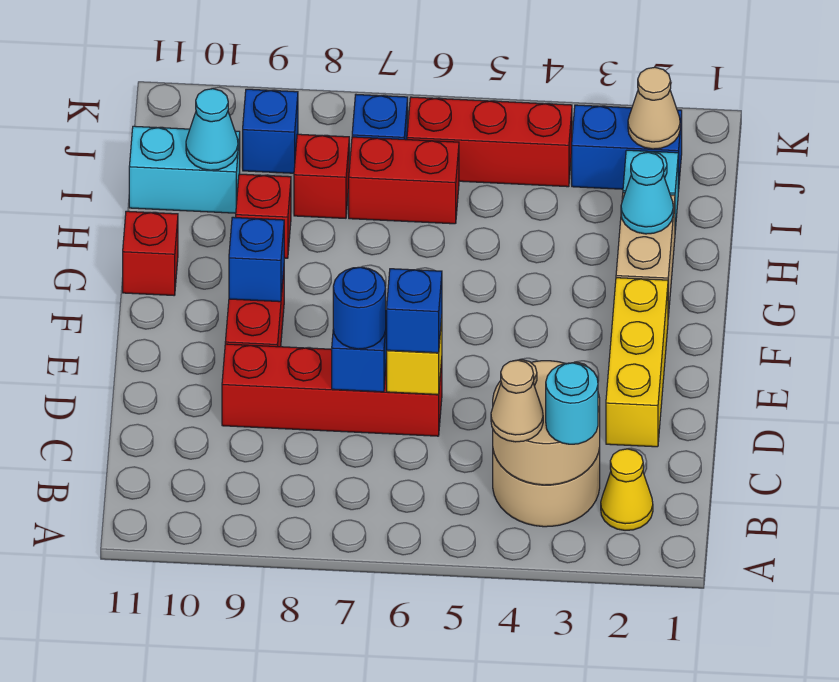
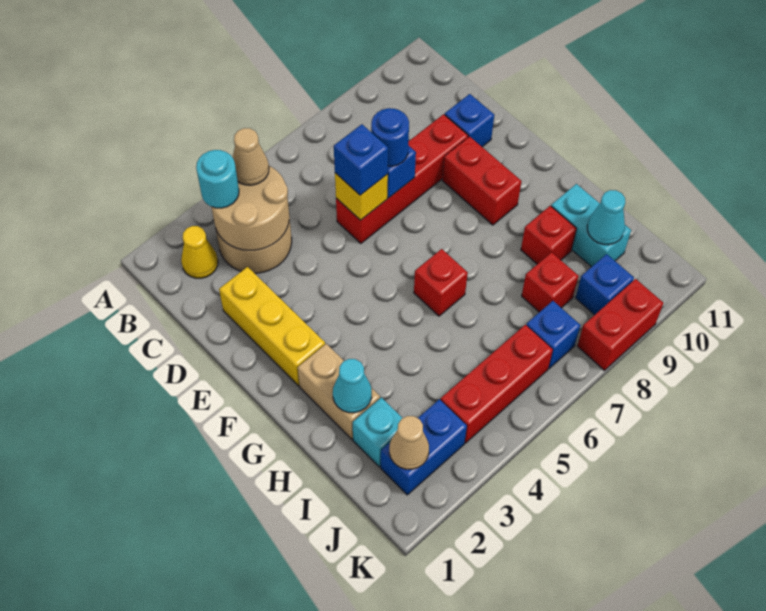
blue 1x1 brick [229,217,284,302] -> blue 1x1 brick moved to [445,94,494,147]
red 1x1 brick [123,211,178,295] -> red 1x1 brick moved to [414,249,468,316]
red 1x2 brick [349,137,459,224] -> red 1x2 brick moved to [577,279,663,371]
cyan 1x2 brick [129,126,240,213] -> cyan 1x2 brick turned to [551,184,631,267]

